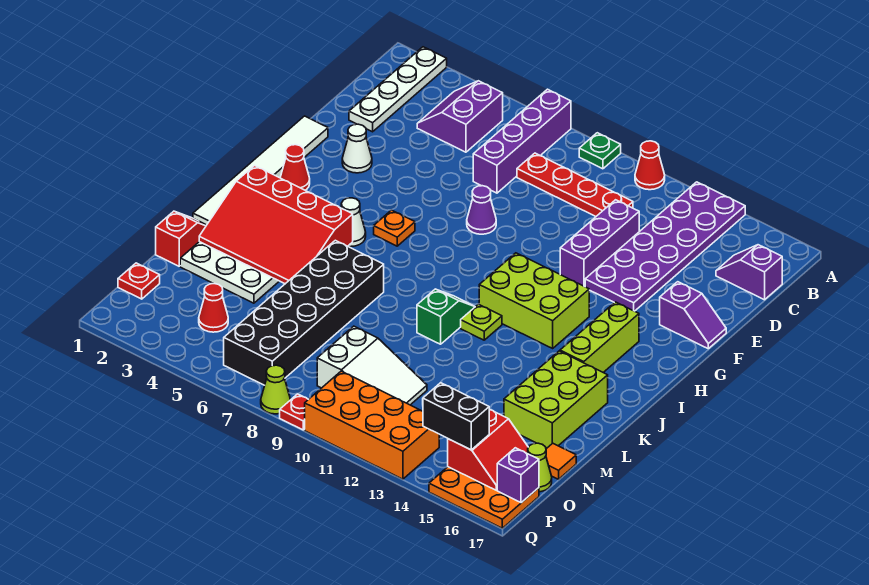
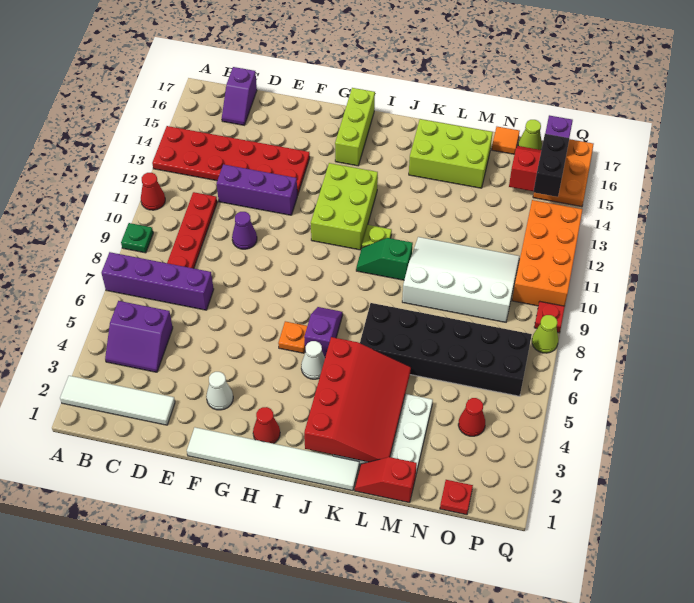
white 1x4 plate [349,47,447,132] -> white 1x4 tile [60,376,175,425]
purple 2x6 plate [585,182,745,311] -> red 2x6 plate [152,126,310,195]
purple 1x1 cone [467,186,496,234] -> purple 1x1 cone moved to [232,212,257,249]
purple 1x2 slope [660,282,726,349] -> purple 1x2 slope moved to [304,307,343,357]
lime 1x3 brick [560,302,639,372] -> lime 1x3 brick turned to [335,88,375,166]
white 2x3 slope [317,326,427,405] -> white 3x4 slope [402,237,520,322]

